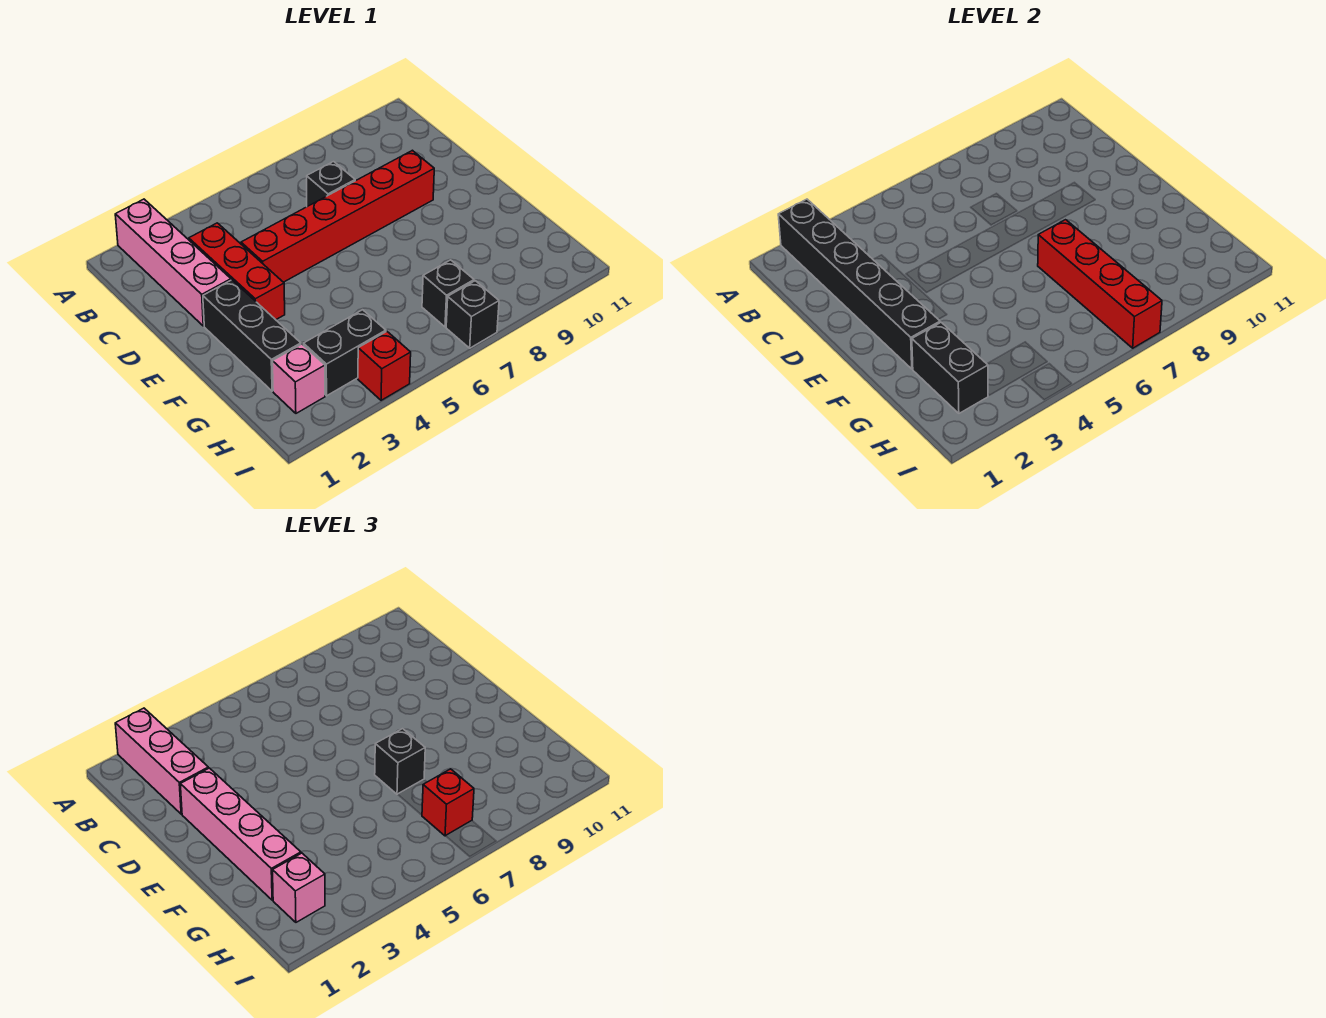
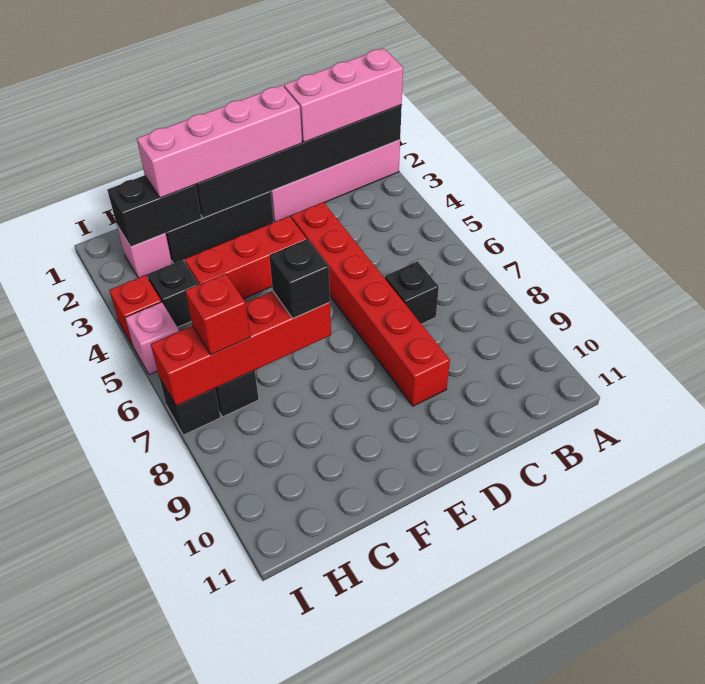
red 1x3 brick [189,223,285,320] -> red 1x3 brick moved to [185,216,307,299]
pink 1x1 brick [273,853,325,922] -> pink 1x1 brick moved to [125,302,179,375]
black 1x2 brick [303,310,386,396] -> black 1x1 brick [147,260,199,327]

